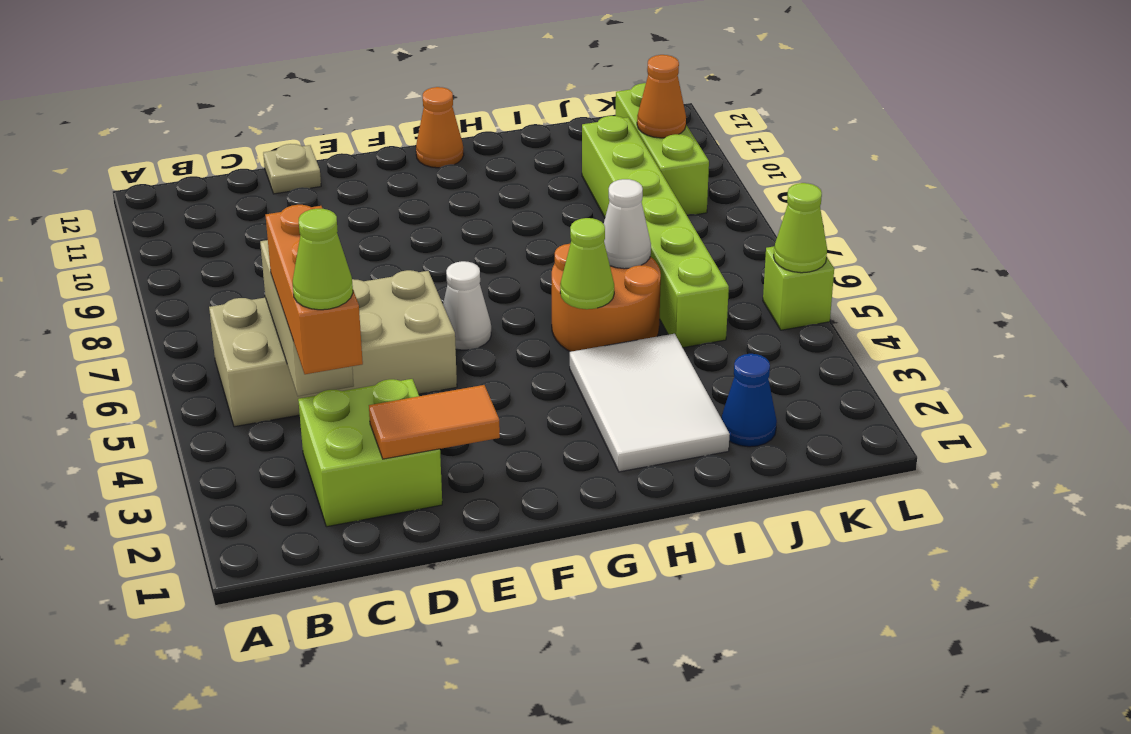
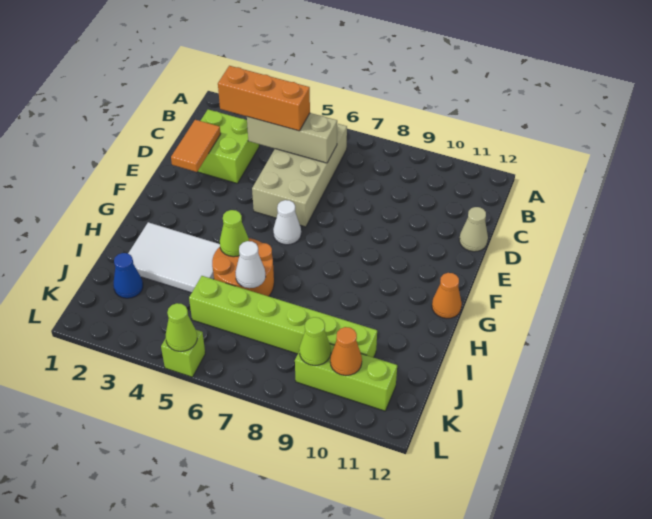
lime 1x1 cone [293,209,353,310] -> lime 1x1 cone moved to [299,317,331,365]
tan 1x1 plate [263,144,321,194] -> tan 1x1 cone [459,207,488,252]

